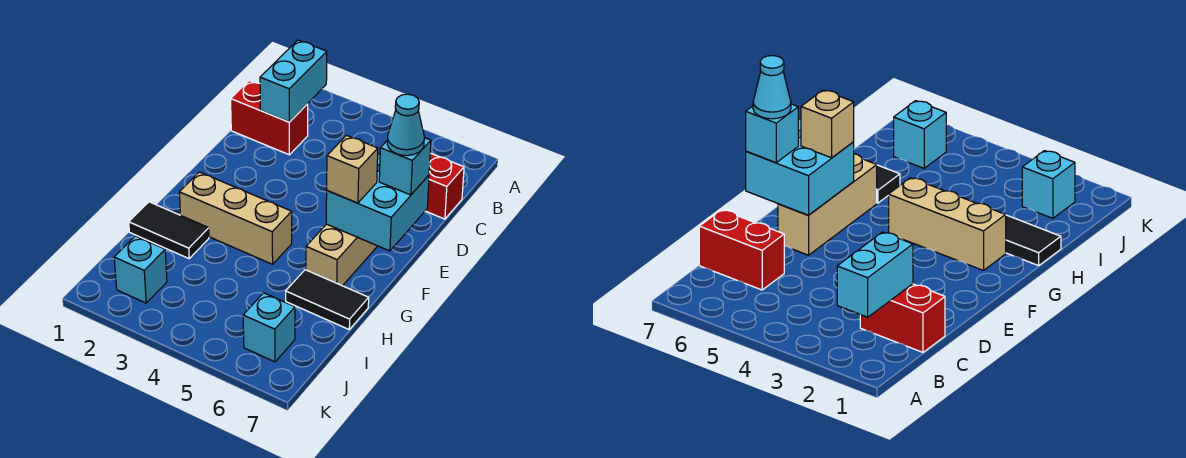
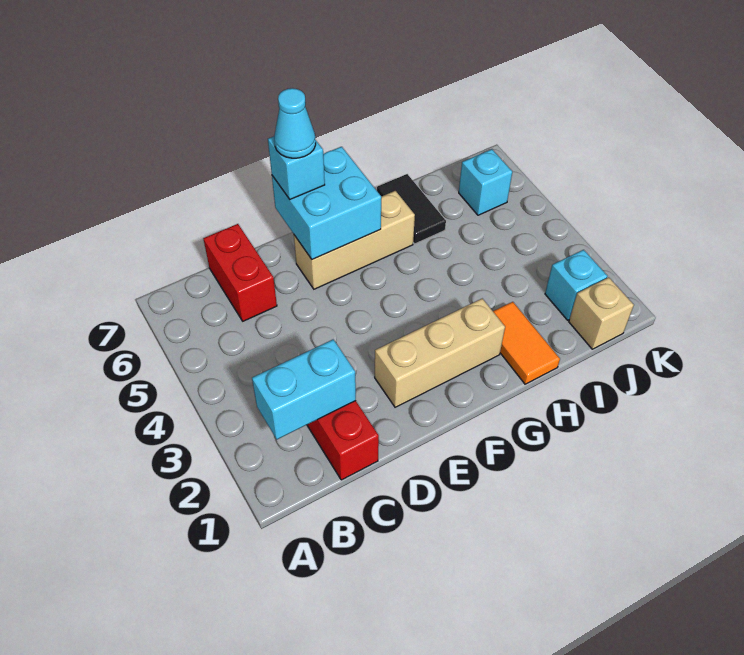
tan 1x1 brick [327,135,378,203] -> tan 1x1 brick moved to [569,278,634,349]
tan 1x3 brick [179,172,292,264] -> tan 1x3 brick turned to [375,299,505,407]
black 1x2 tile [129,202,209,259] -> orange 1x2 tile [493,302,560,384]

